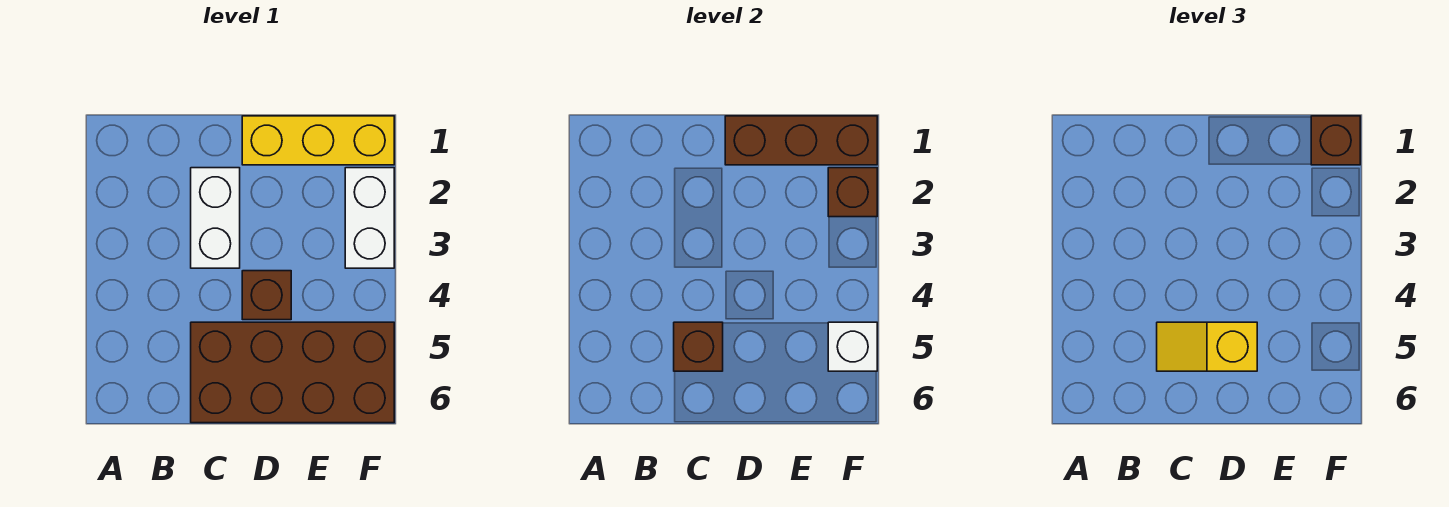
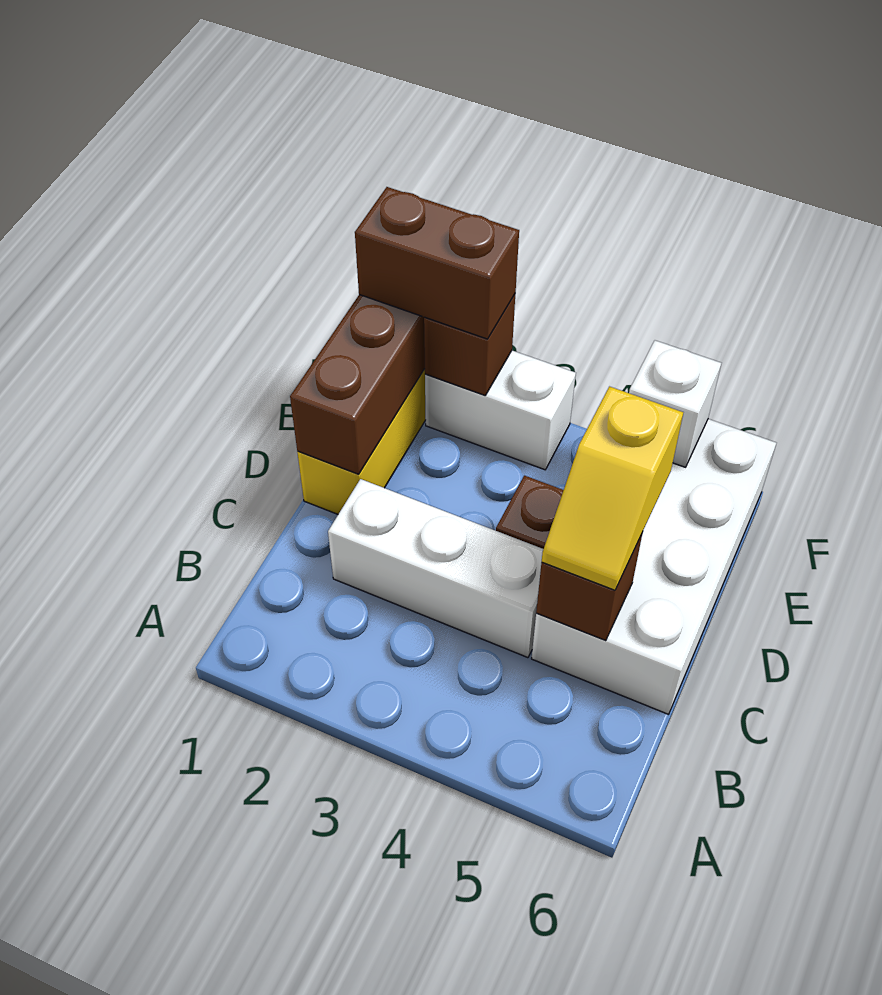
white 1x2 brick [191,168,240,268] -> white 1x3 brick [328,479,543,658]
brown 2x4 brick [191,322,394,423] -> white 2x4 brick [532,419,776,714]
brown 1x1 brick [1311,116,1360,165] -> brown 1x2 brick [355,187,519,339]

